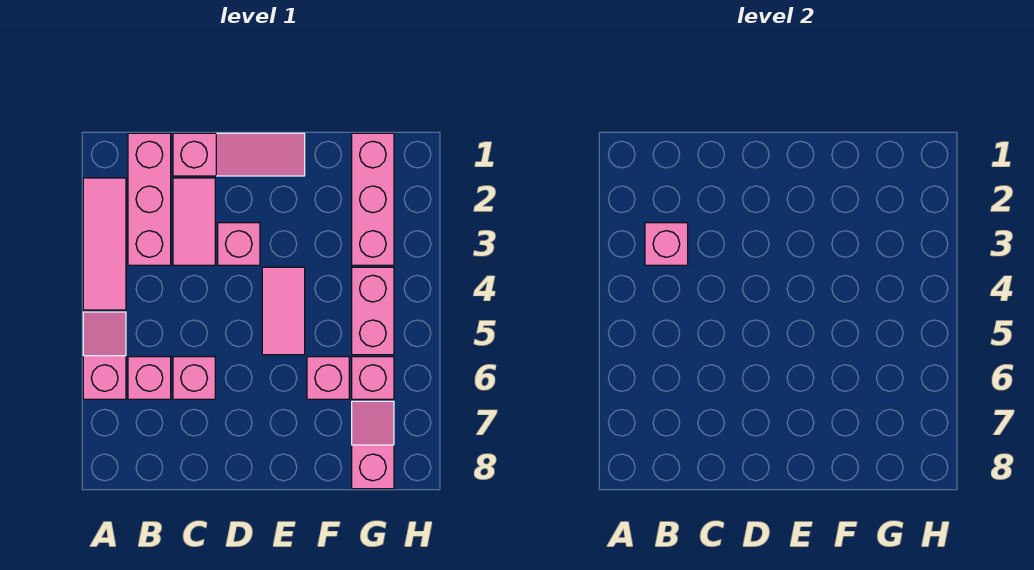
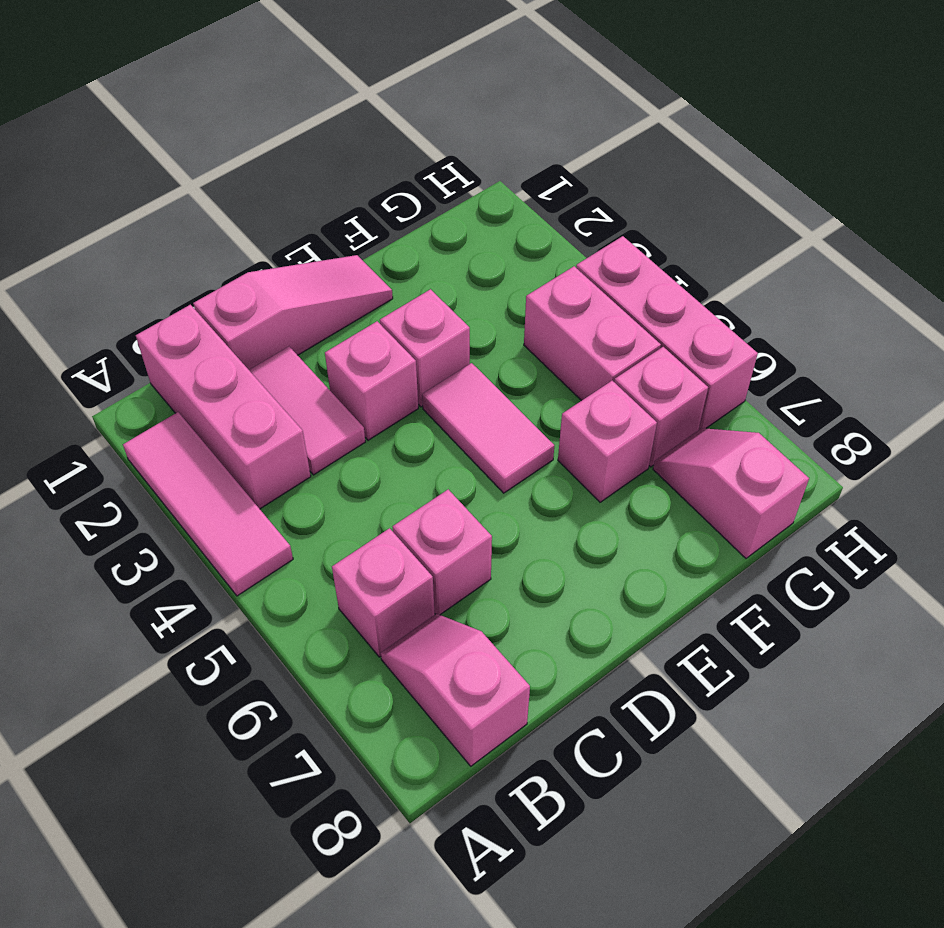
pink 1x2 slope [83,312,126,399] -> pink 1x2 slope moved to [381,614,530,766]
pink 1x1 brick [645,223,688,265] -> pink 1x1 brick moved to [380,289,470,407]
pink 1x3 brick [352,133,394,265] -> pink 1x3 brick moved to [576,236,758,430]

